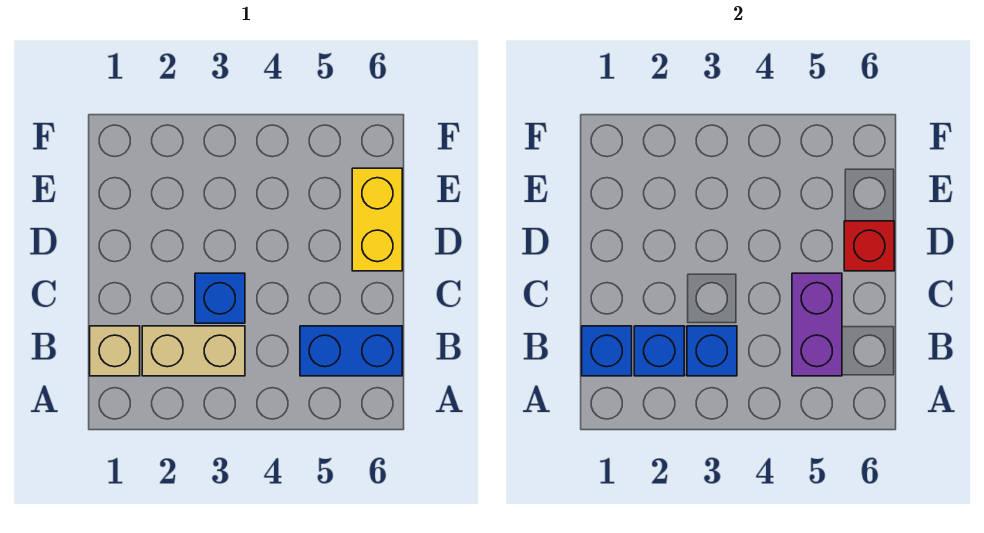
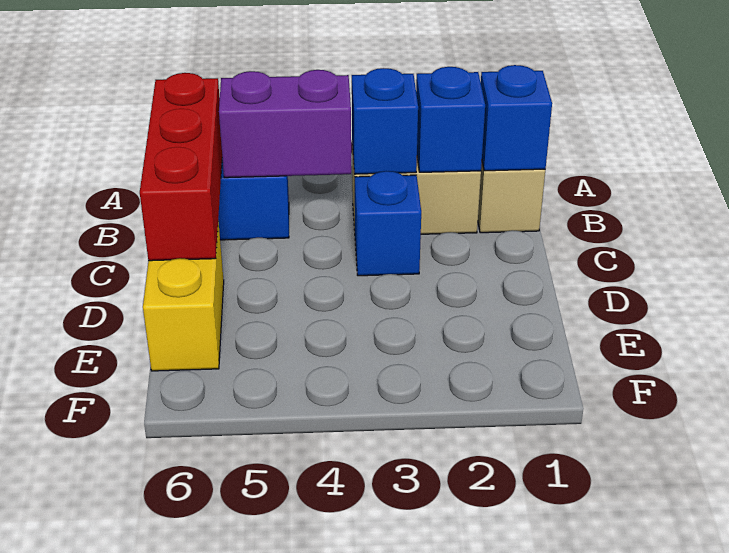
purple 1x2 brick [792,273,842,376] -> purple 1x2 brick turned to [219,70,351,178]
red 1x1 brick [844,221,894,271] -> red 1x3 brick [140,73,222,261]

